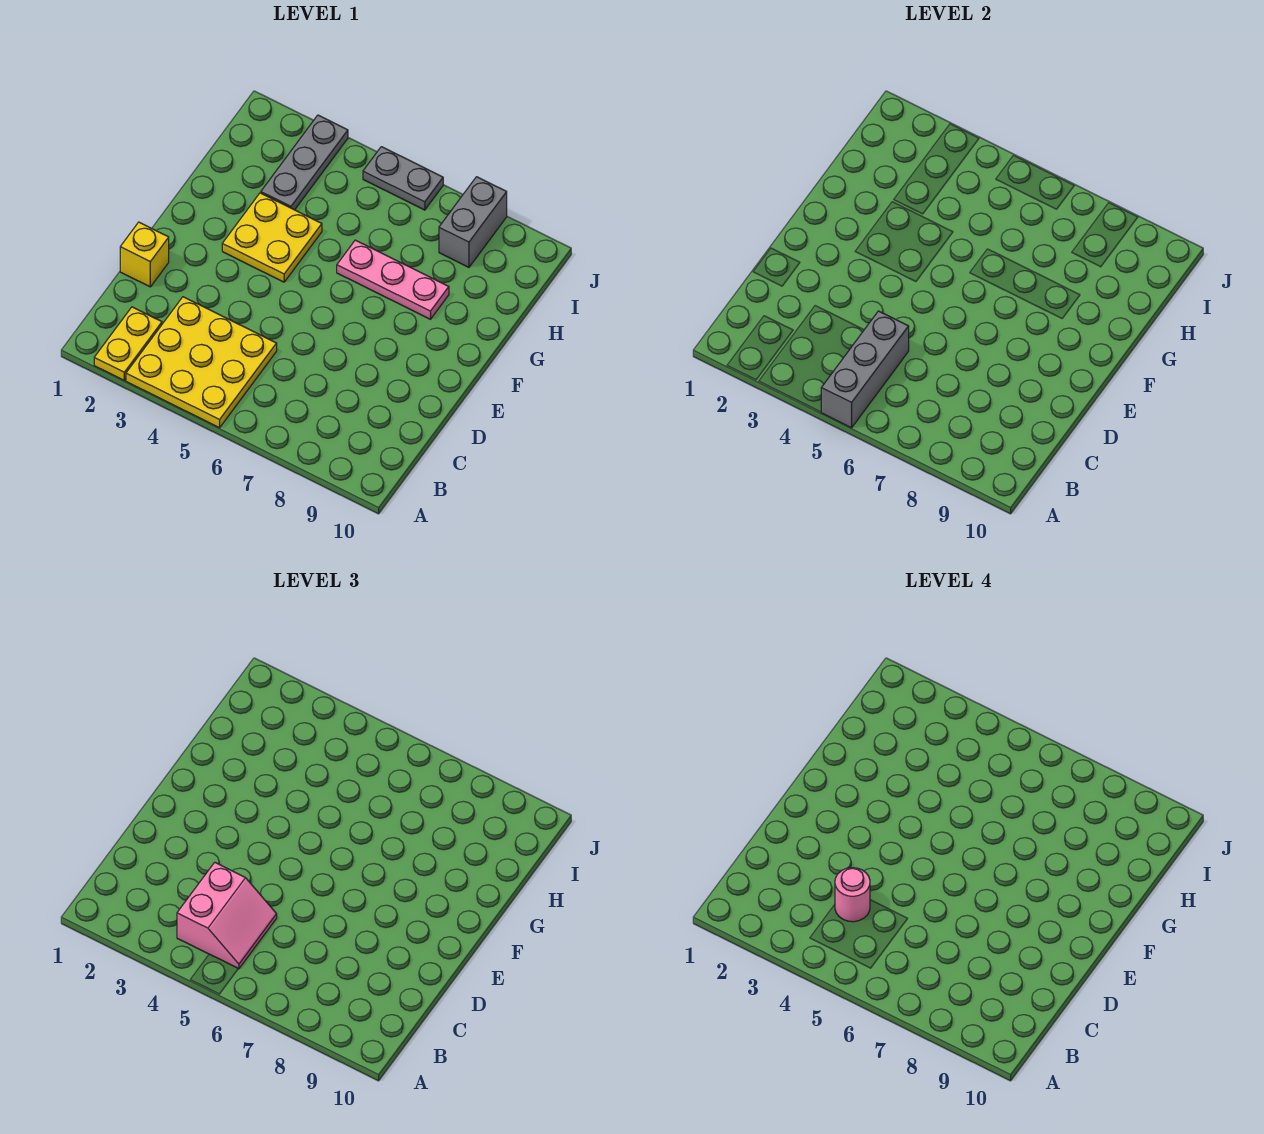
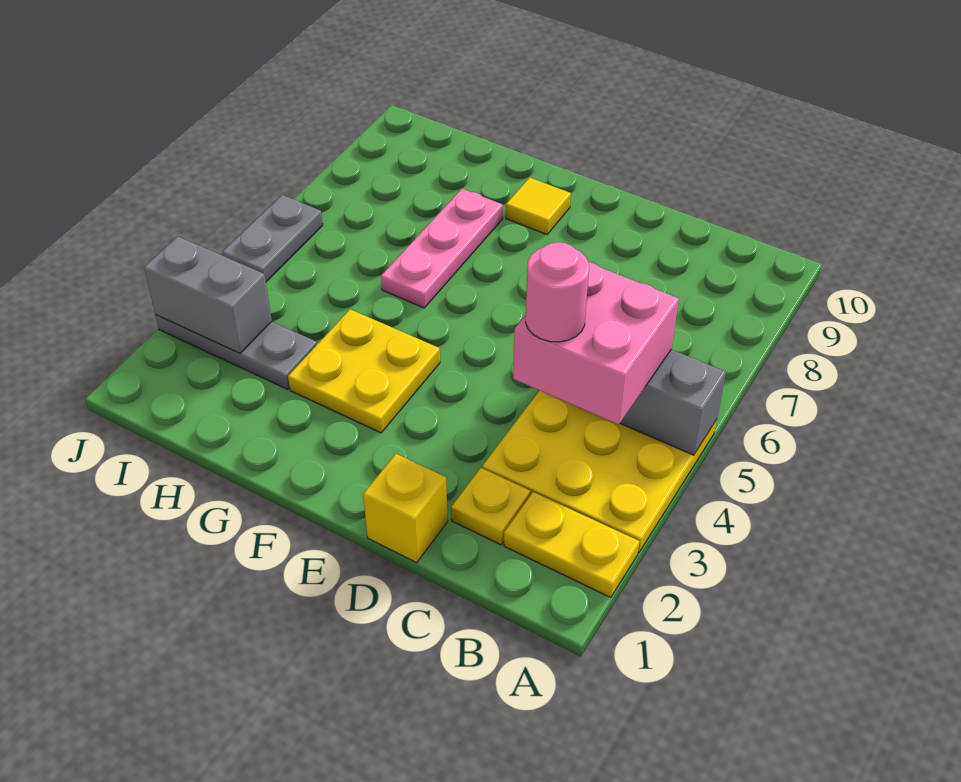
pink 2x2 slope [177,862,277,969] -> pink 2x2 brick [513,262,679,425]
none -> yellow 1x1 plate [451,468,531,545]
none -> yellow 1x1 tile [506,178,571,234]
grey 1x2 brick [439,177,507,267] -> grey 1x2 brick moved to [144,236,272,353]

